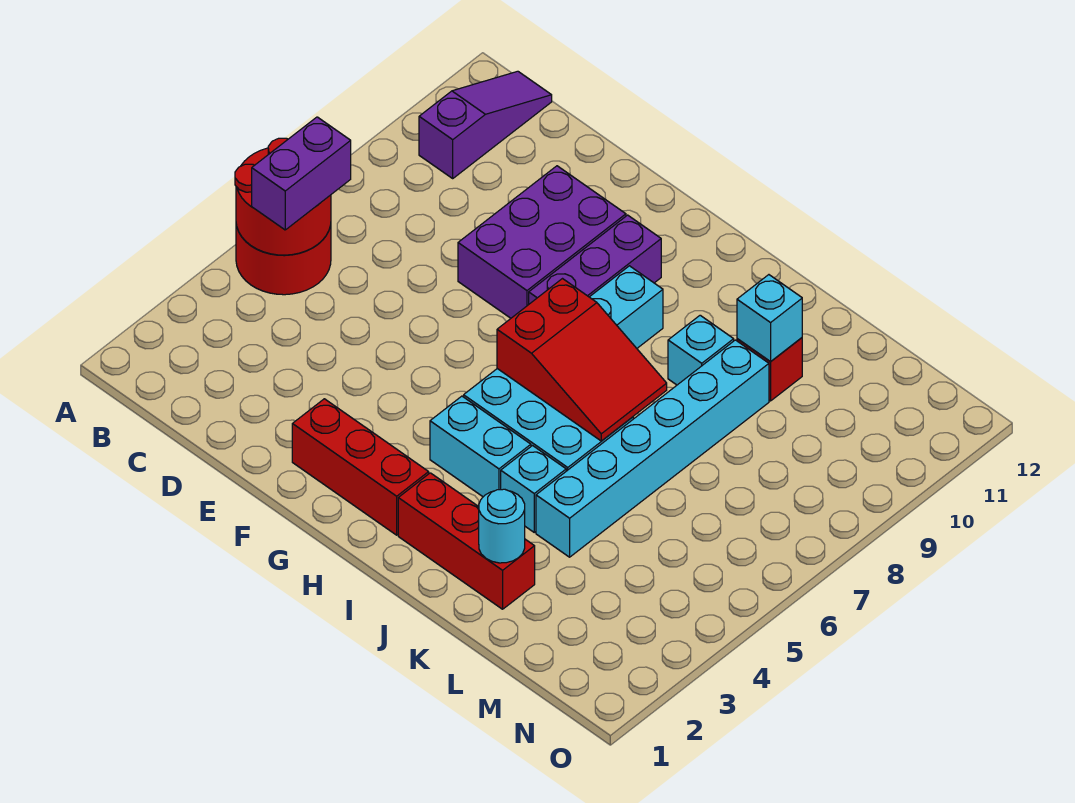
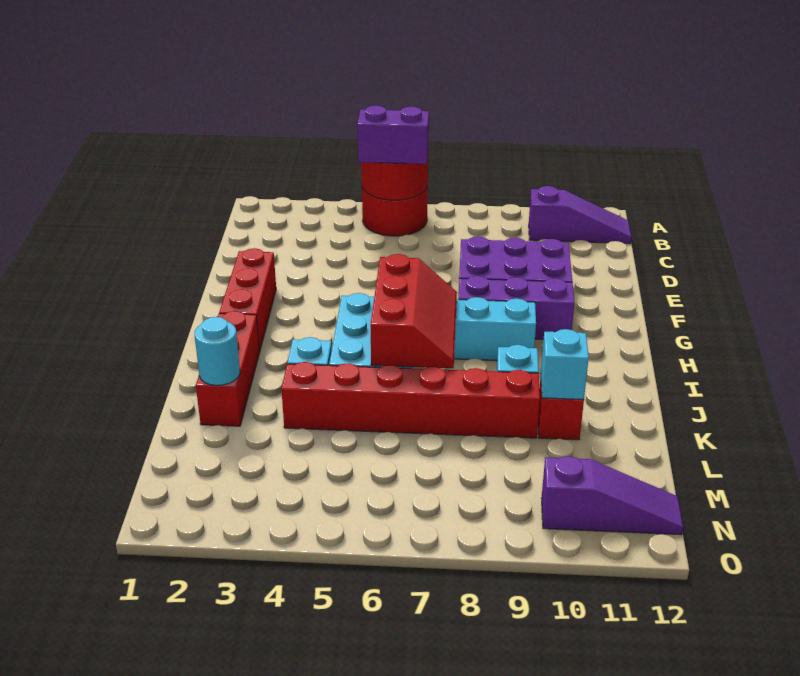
cyan 1x2 brick [430,396,531,497] -> none
red 2x3 slope [497,279,667,441] -> red 2x3 slope turned to [370,254,457,368]
cyan 1x6 brick [536,340,769,557] -> red 1x6 brick [281,362,540,438]
none -> purple 1x3 slope [541,456,683,535]

